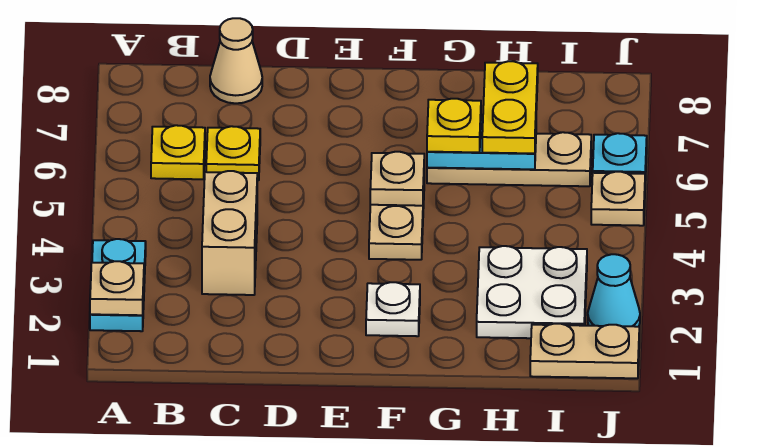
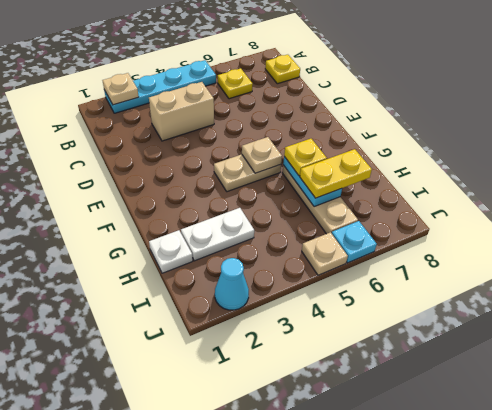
cyan 1x2 plate [90,239,146,331] -> cyan 1x4 plate [104,60,216,113]
yellow 1x1 plate [206,126,260,180] -> yellow 1x1 plate moved to [265,55,300,84]
tan 1x1 cone [210,18,262,103] -> none
white 1x1 plate [366,282,420,336] -> white 1x1 plate moved to [149,230,193,273]
white 2x2 plate [477,246,587,338] -> white 1x2 plate [181,208,254,261]
tan 1x2 plate [530,324,639,378] -> none

